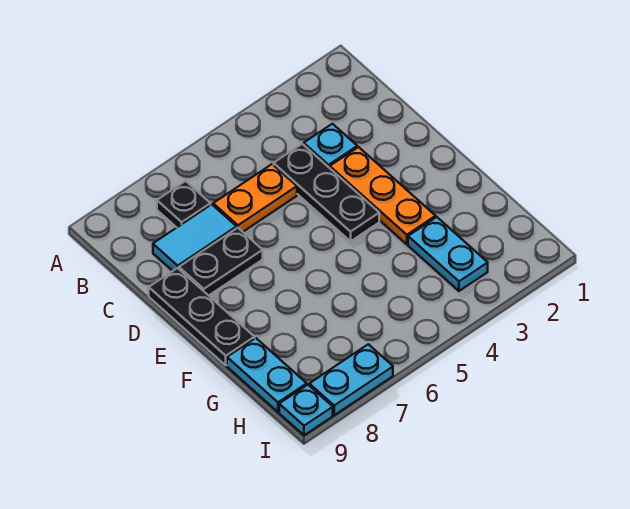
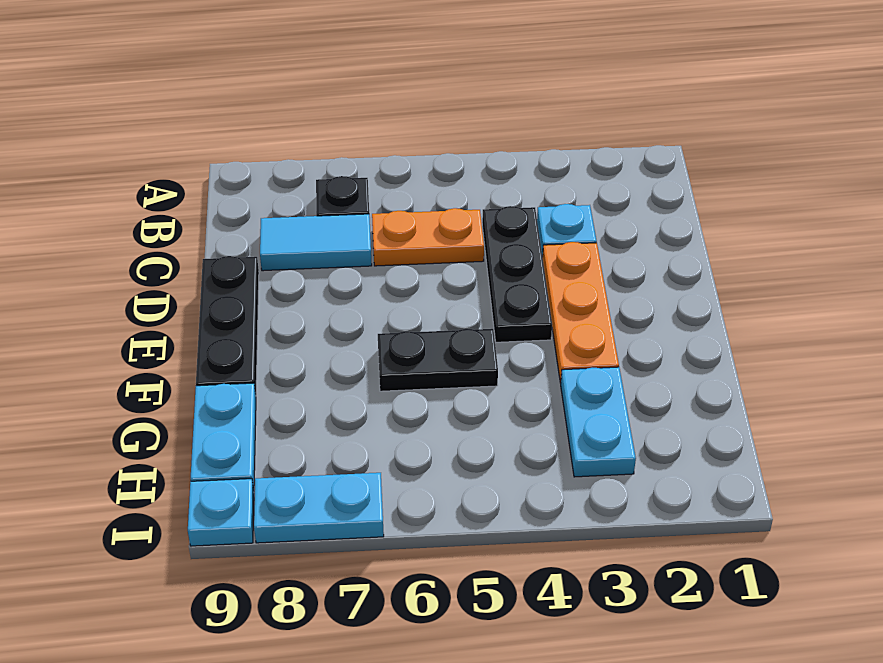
black 1x2 plate [179,228,263,296] -> black 1x2 plate moved to [378,329,498,391]

